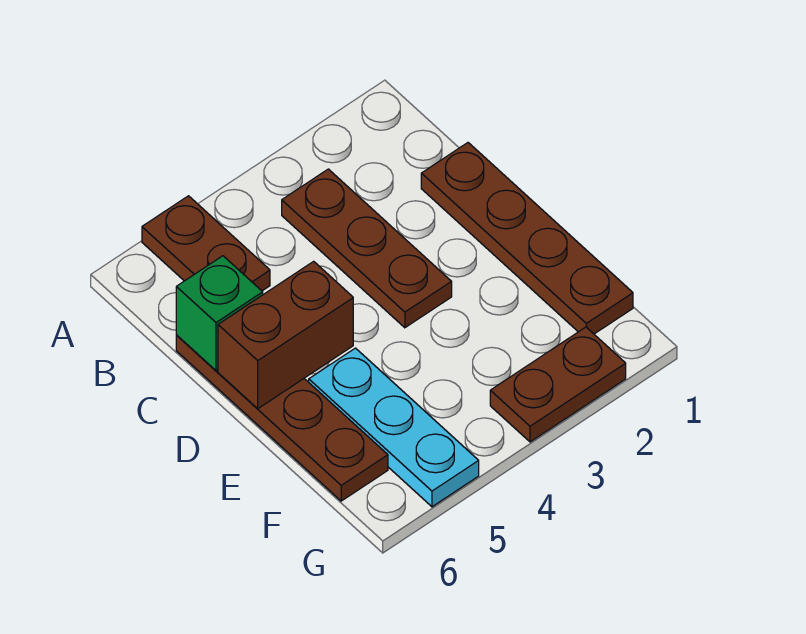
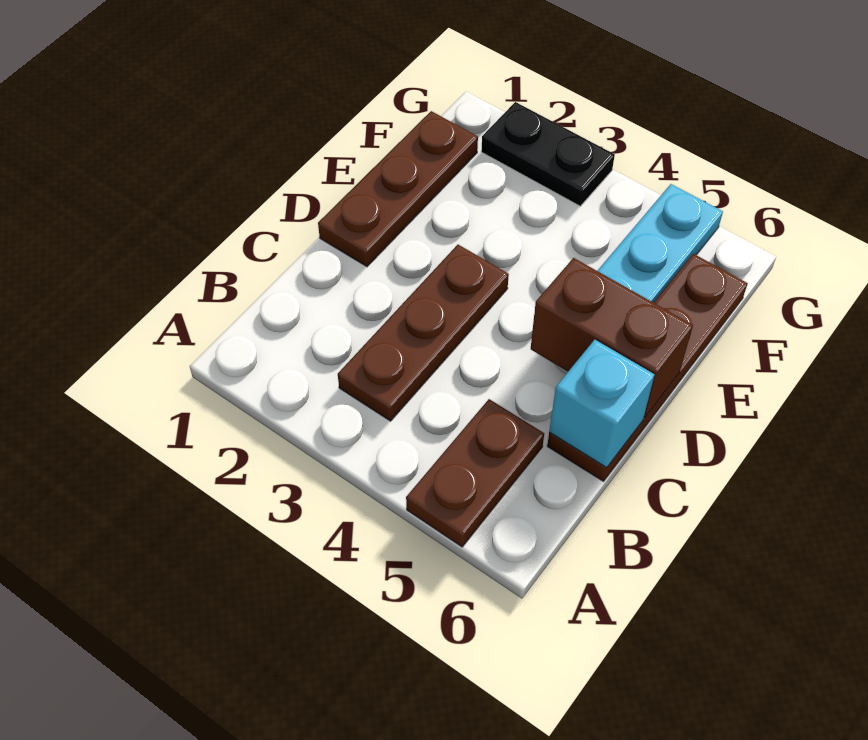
brown 1x4 plate [421,143,633,334] -> brown 1x3 plate [318,111,478,267]
green 1x1 brick [176,256,263,371] -> cyan 1x1 brick [549,340,655,467]
brown 1x2 plate [490,327,626,442] -> black 1x2 plate [481,102,615,206]

